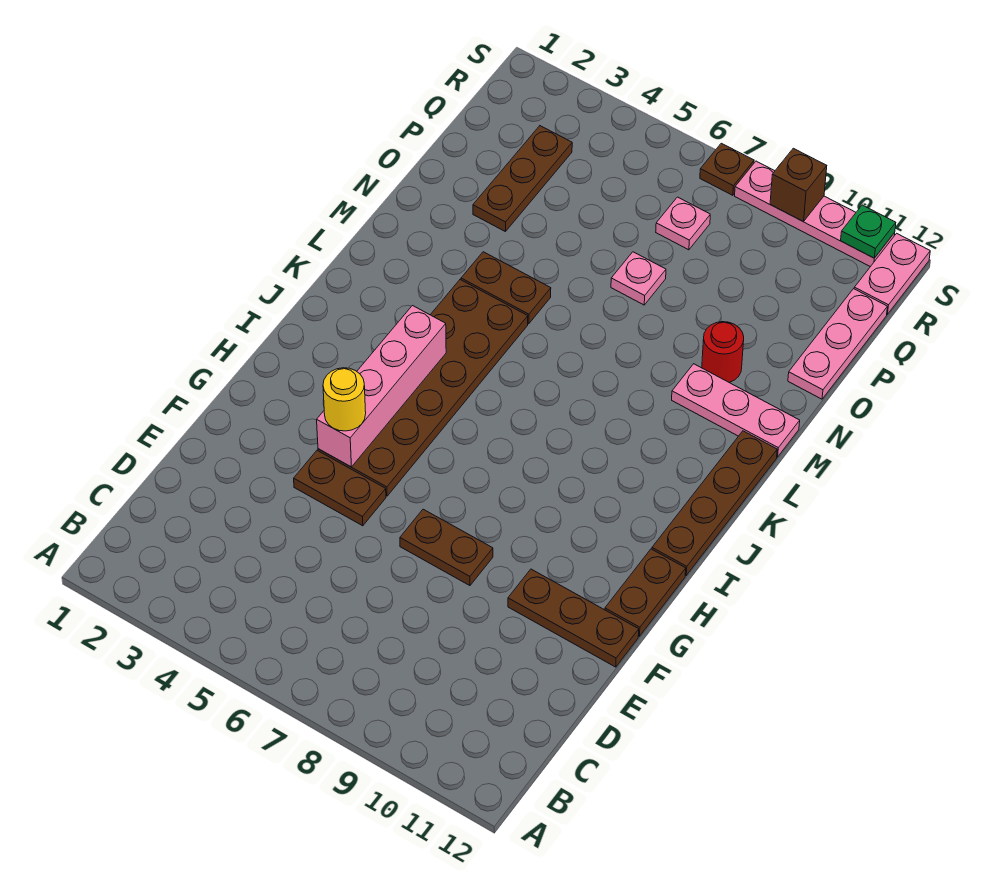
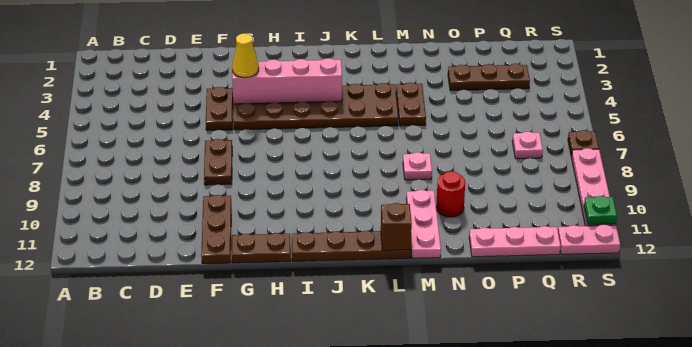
yellow 1x1 round brick [323,368,366,431] -> yellow 1x1 cone [232,33,259,78]
pink 1x1 plate [611,252,666,305] -> pink 1x1 plate moved to [403,152,432,180]
brown 1x1 brick [770,148,827,221] -> brown 1x1 brick moved to [381,203,412,250]

